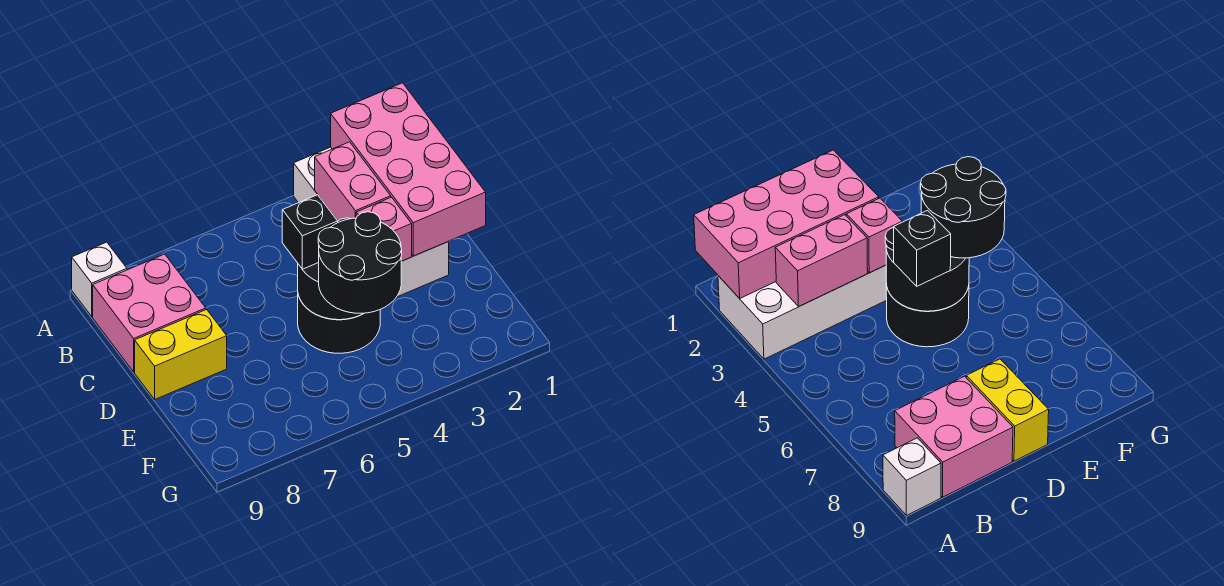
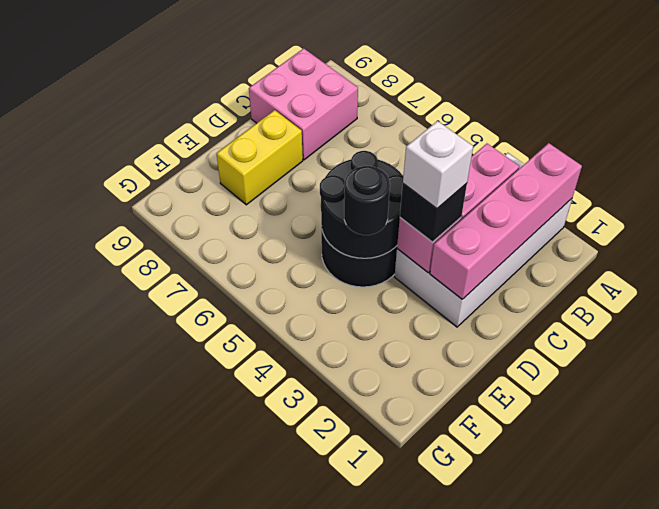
pink 2x4 brick [331,83,486,256] -> pink 1x4 brick [430,143,582,299]
white 1x1 brick [72,242,127,316] -> white 1x1 brick moved to [403,121,473,209]
black 1x1 brick [282,195,338,269] -> black 1x1 brick moved to [400,183,467,242]
yellow 1x2 brick [135,309,227,399] -> yellow 1x2 brick turned to [217,110,303,205]
black 2x2 round brick [318,212,402,313] -> black 1x1 round brick [344,166,390,235]

